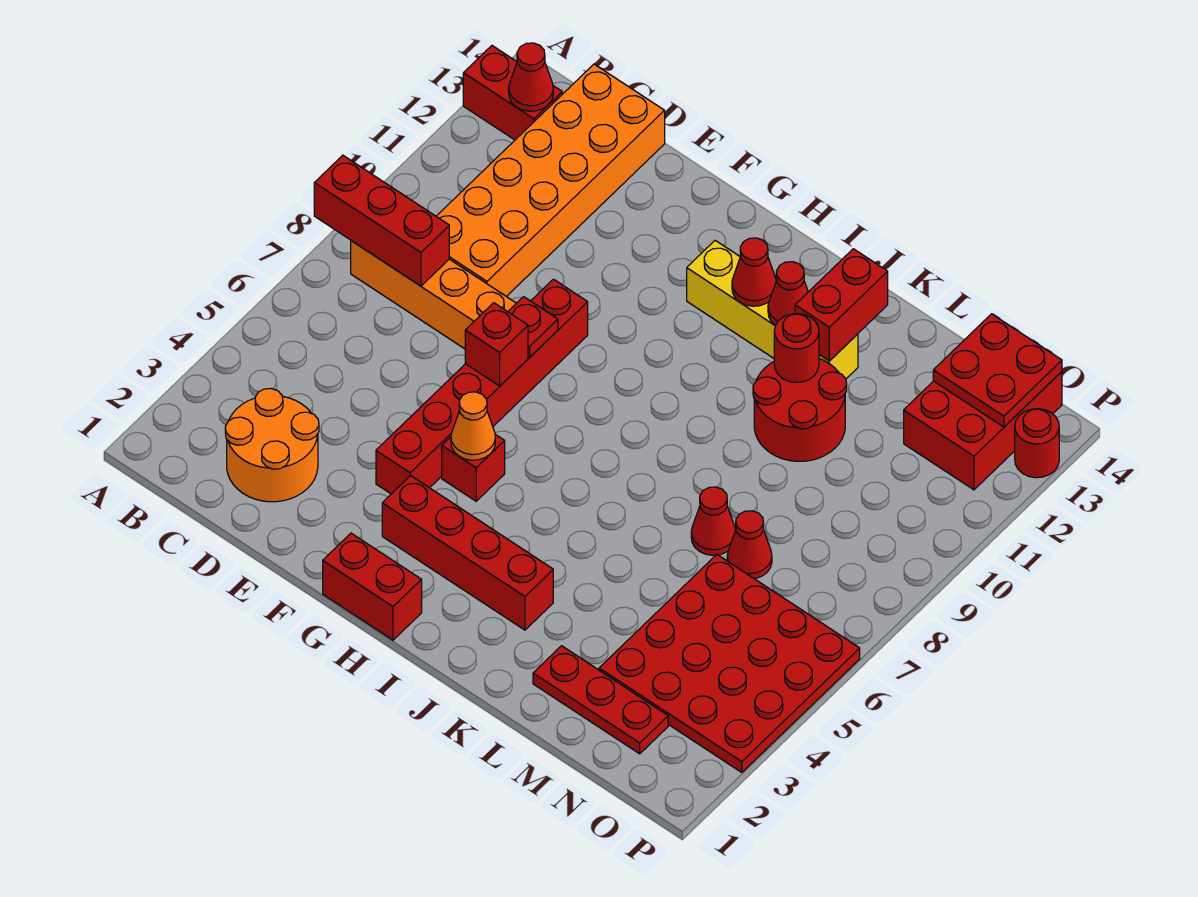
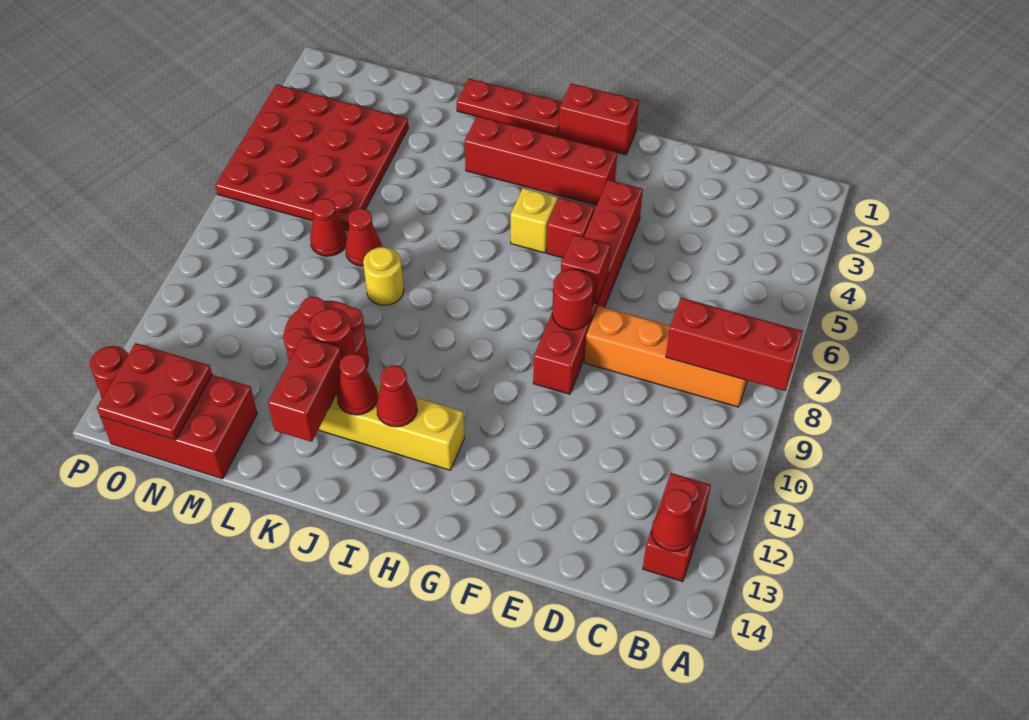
red 1x2 brick [463,46,562,140] -> red 1x2 brick turned to [643,473,711,582]
orange 2x2 round brick [225,389,319,502] -> none
orange 2x6 brick [436,64,665,296] -> none
red 1x1 plate [508,297,558,357] -> red 1x1 round brick [552,269,593,330]
orange 1x1 cone [451,392,495,460] -> none
none -> yellow 1x1 brick [511,188,557,253]
none -> yellow 1x1 round brick [363,247,404,305]
red 1x3 plate [533,646,668,754] -> red 1x3 plate moved to [457,78,562,137]
red 2x3 brick [904,372,1062,490] -> red 2x3 brick turned to [100,375,257,479]

